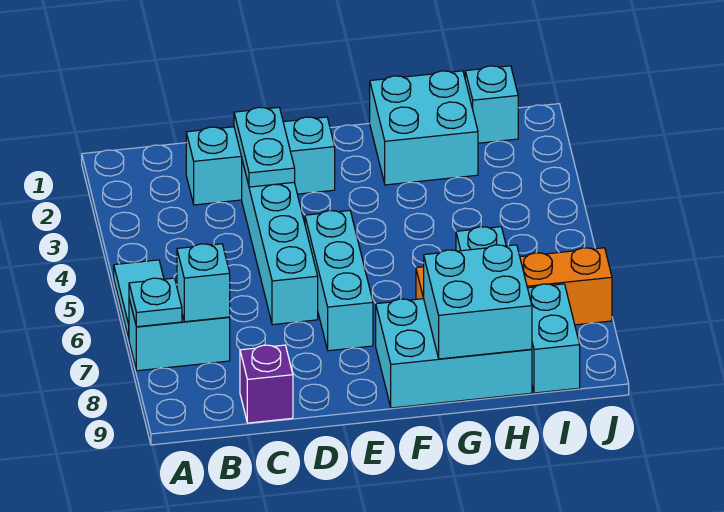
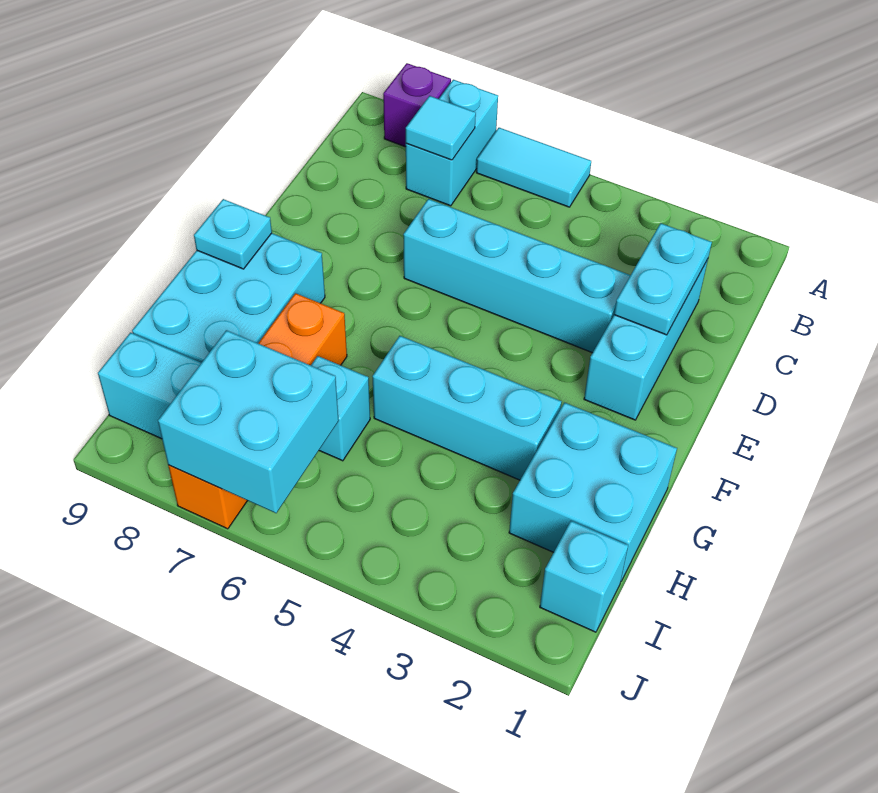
cyan 1x1 plate [129,278,182,327] -> cyan 1x1 plate moved to [194,199,272,269]
cyan 1x1 brick [177,244,230,322] -> cyan 1x1 tile [406,96,476,160]
purple 1x1 brick [240,345,293,423] -> purple 1x1 brick moved to [383,63,451,147]
cyan 1x2 plate [234,107,295,187] -> cyan 1x2 plate turned to [614,223,712,335]
cyan 1x3 brick [305,211,373,351] -> cyan 1x3 brick moved to [372,336,562,480]
cyan 2x2 brick [423,245,532,359] -> cyan 2x2 brick moved to [158,330,339,513]

